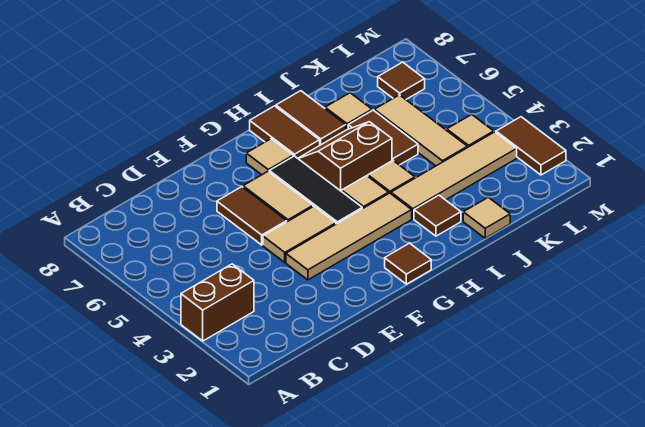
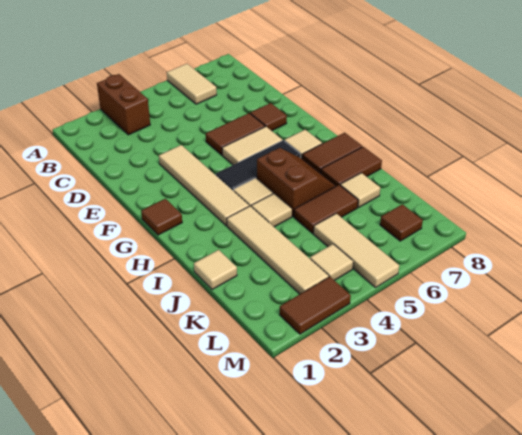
tan 1x2 tile [263,206,336,262] -> tan 1x2 tile moved to [167,64,217,104]
brown 1x1 tile [414,195,461,236] -> brown 1x1 tile moved to [250,103,287,131]
tan 1x3 tile [374,95,467,166] -> tan 1x3 tile turned to [314,213,399,287]

